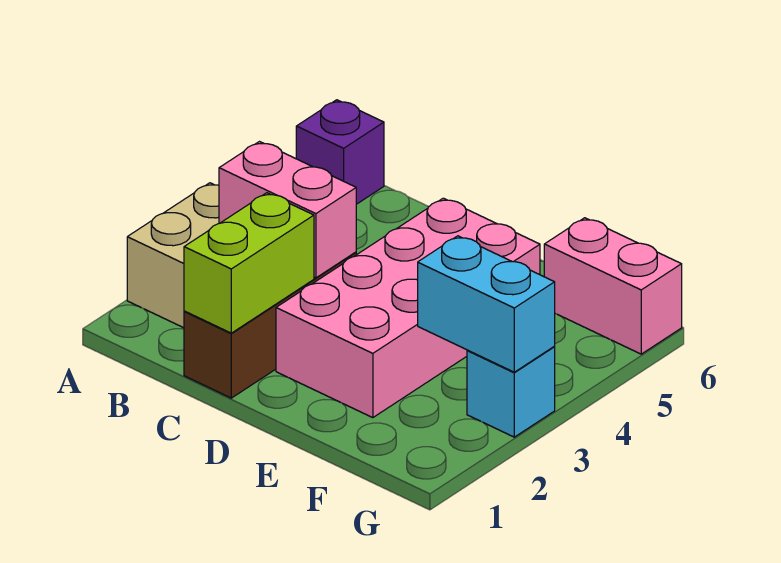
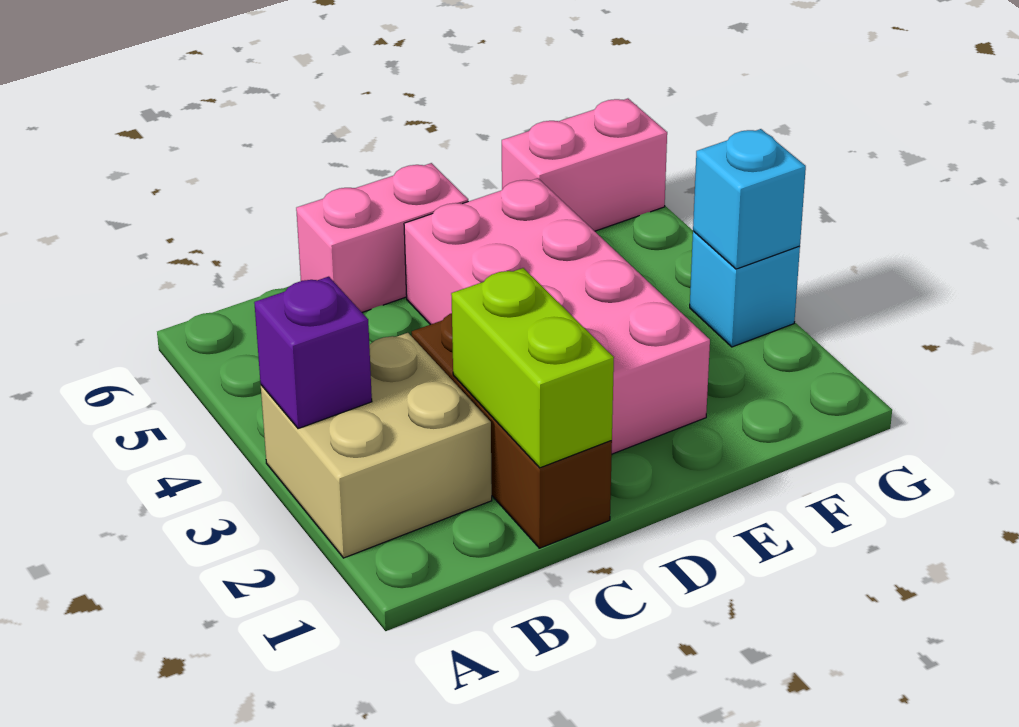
purple 1x1 brick [296,100,384,204] -> purple 1x1 brick moved to [254,277,372,429]
pink 1x2 brick [219,142,356,278] -> pink 1x2 brick moved to [296,163,468,312]
cyan 1x2 brick [418,236,555,372] -> cyan 1x1 brick [693,129,806,269]

